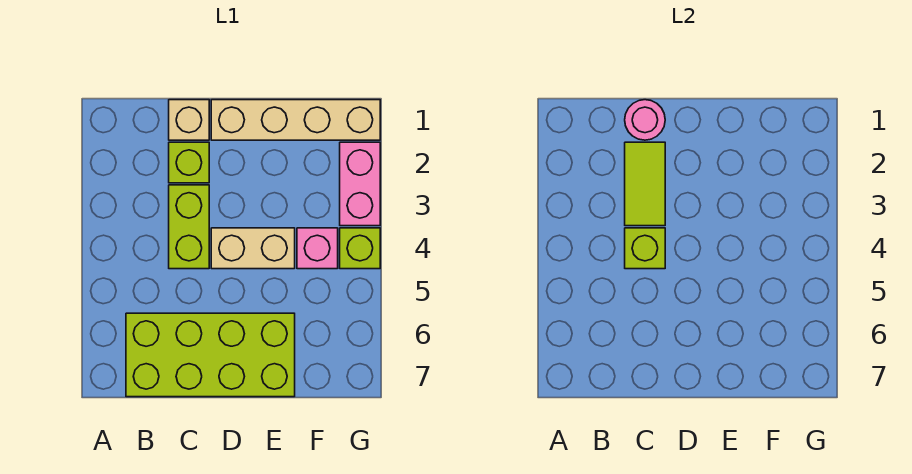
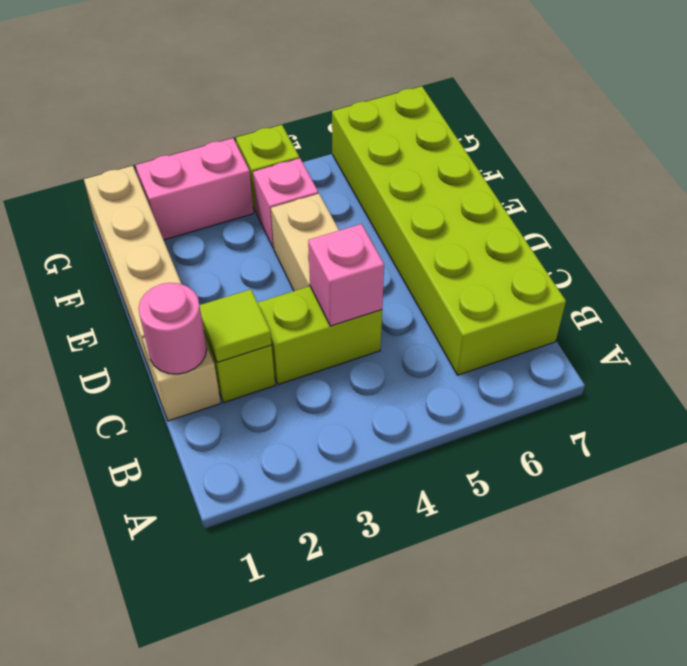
lime 2x4 brick [126,313,295,397] -> lime 2x6 brick [332,86,566,375]
lime 1x2 tile [625,142,665,226] -> lime 1x1 tile [200,289,272,363]
lime 1x1 brick [625,228,665,269] -> pink 1x1 brick [308,224,384,326]

